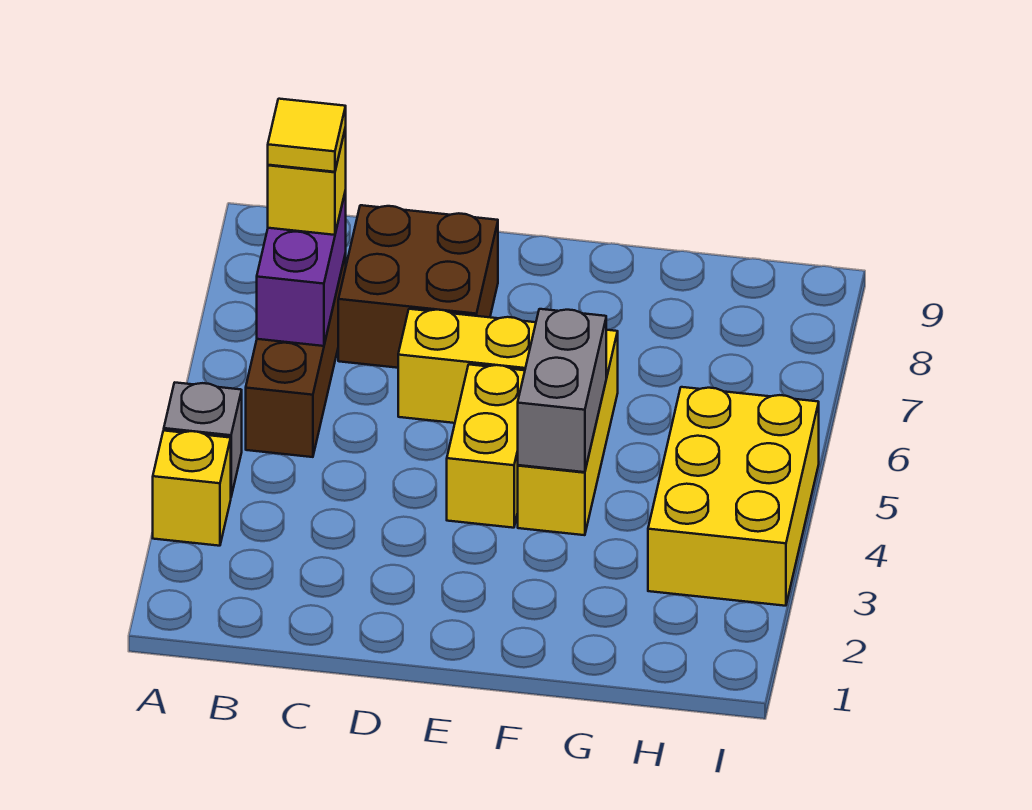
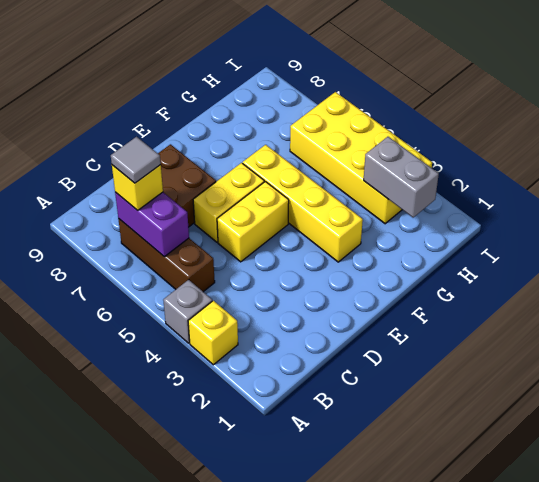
yellow 1x1 tile [268,99,346,172] -> grey 1x1 tile [111,137,161,183]
yellow 1x2 brick [447,365,525,528] -> yellow 1x2 brick turned to [217,182,289,262]
yellow 1x3 brick [518,330,618,535] -> yellow 1x4 brick [243,145,363,262]
grey 1x2 brick [518,309,606,472] -> grey 1x2 brick moved to [364,137,439,217]
yellow 2x3 brick [648,387,819,606] -> yellow 2x4 brick [290,92,432,224]

